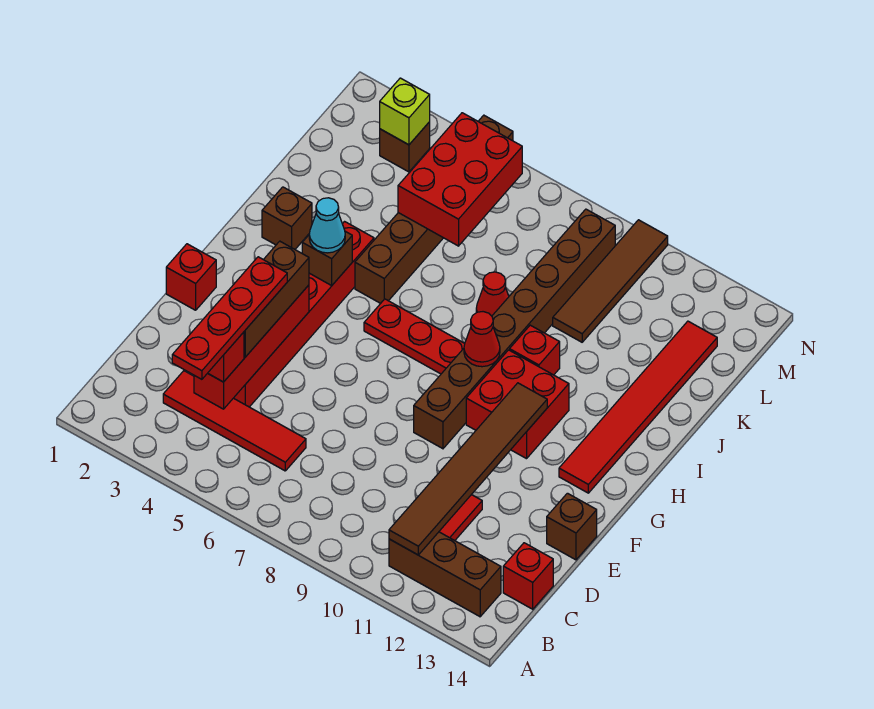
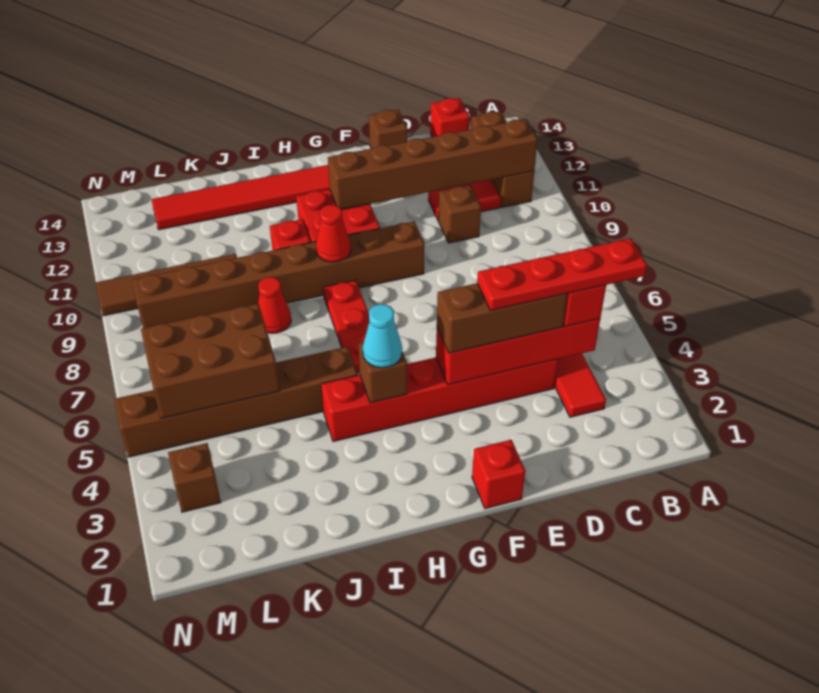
brown 1x6 tile [389,383,547,555] -> brown 1x6 brick [328,119,538,209]
brown 1x1 brick [262,187,312,249] -> brown 1x1 brick moved to [438,185,481,243]
red 2x3 brick [398,113,522,246] -> brown 2x3 brick [141,304,279,418]
lime 1x1 brick [380,78,430,145] -> none

